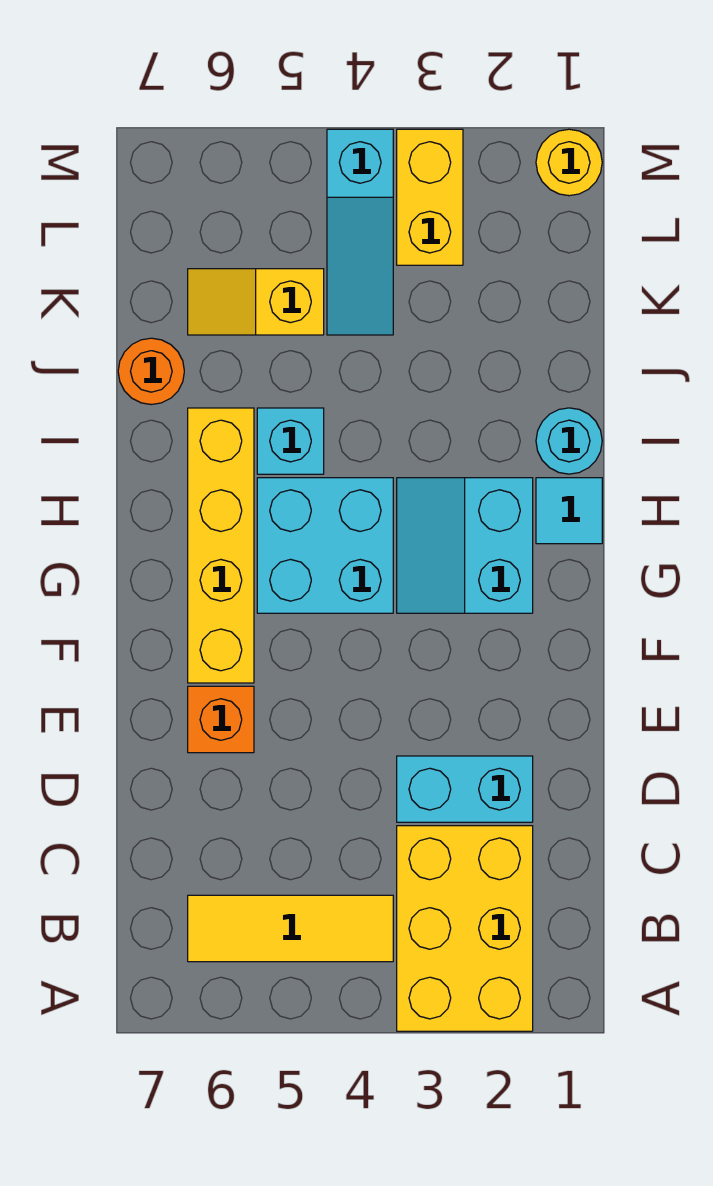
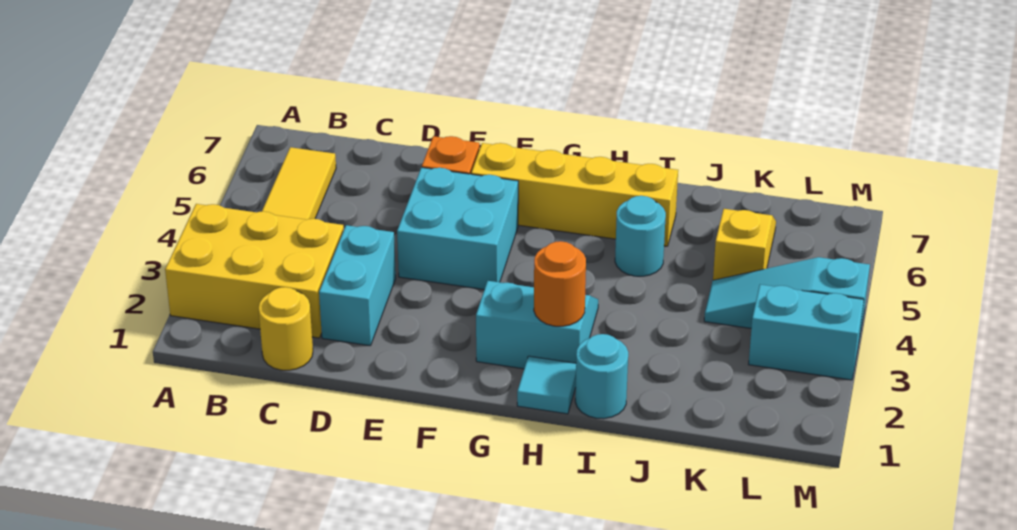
cyan 2x2 brick [257,478,393,613] -> cyan 2x2 brick moved to [397,167,518,289]
cyan 1x1 brick [257,408,324,474] -> cyan 1x1 round brick [615,196,666,276]
orange 1x1 round brick [118,338,184,405] -> orange 1x1 round brick moved to [534,241,586,326]
yellow 1x2 brick [397,129,463,265] -> cyan 1x2 brick [749,285,864,380]
yellow 1x1 round brick [536,129,602,196] -> yellow 1x1 round brick moved to [259,287,313,370]

